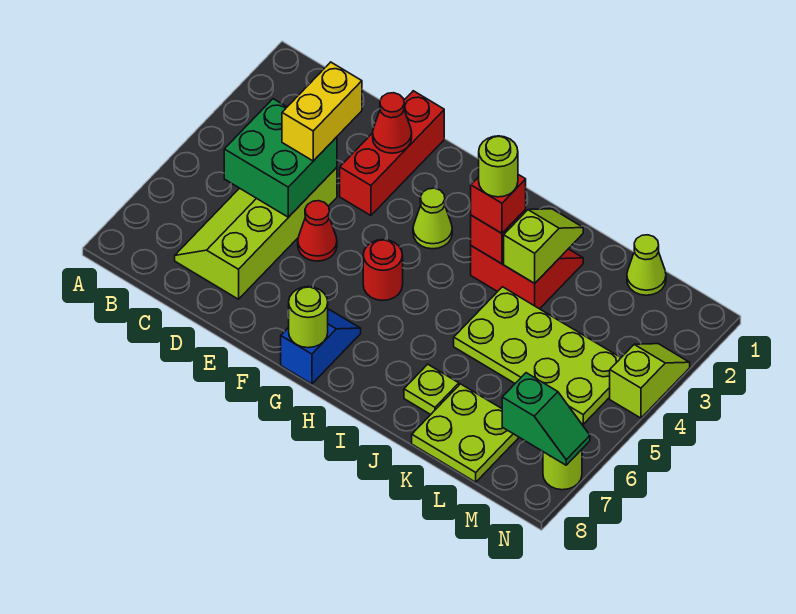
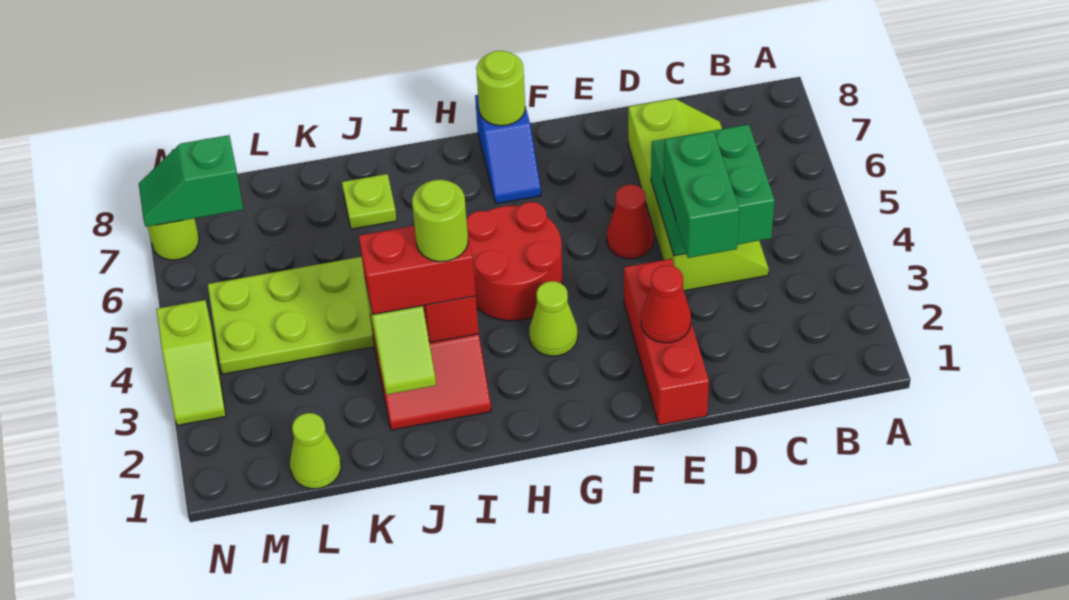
yellow 1x2 brick [282,62,362,161] -> green 1x2 brick [664,131,740,258]
red 1x1 round brick [363,240,403,300] -> red 2x2 round brick [467,202,562,321]
red 1x1 brick [471,175,526,233] -> red 1x2 brick [359,226,476,315]
lime 2x2 plate [412,384,519,482] -> none

